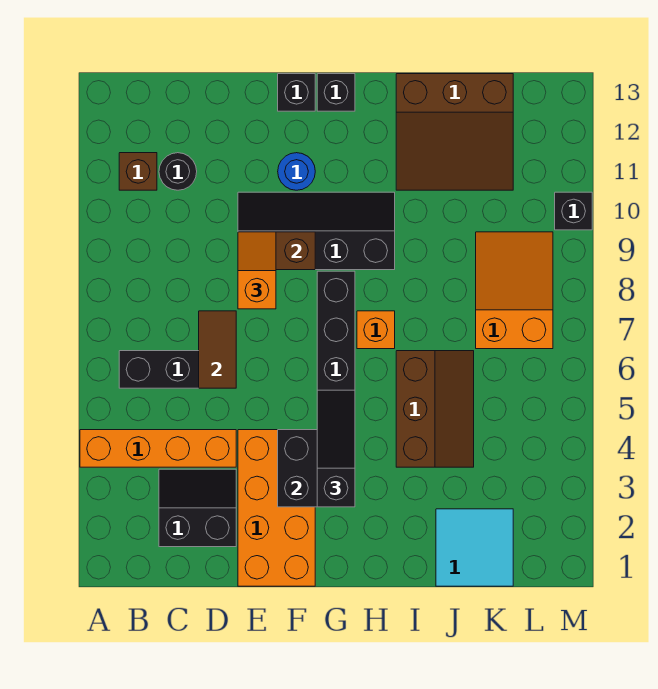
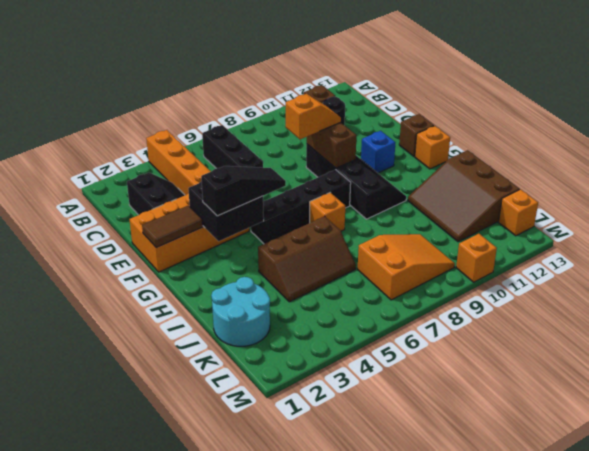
brown 1x2 tile [199,311,236,388] -> brown 1x2 tile moved to [142,205,203,248]
blue 1x1 round brick [278,153,315,190] -> blue 1x1 brick [361,131,395,173]
black 1x1 brick [278,74,315,111] -> brown 1x1 brick [399,114,434,157]
black 1x1 brick [317,74,355,111] -> orange 1x1 brick [415,126,450,169]
cyan 2x2 tile [436,509,513,586] -> cyan 2x2 round brick [211,277,270,346]
none -> orange 1x1 brick [499,189,538,236]
black 1x1 brick [555,192,592,230] -> orange 1x1 brick [456,234,497,282]

